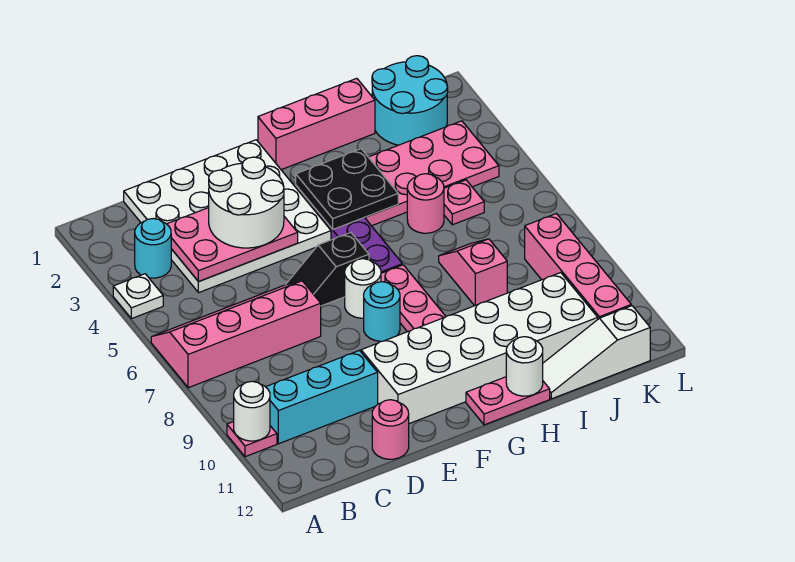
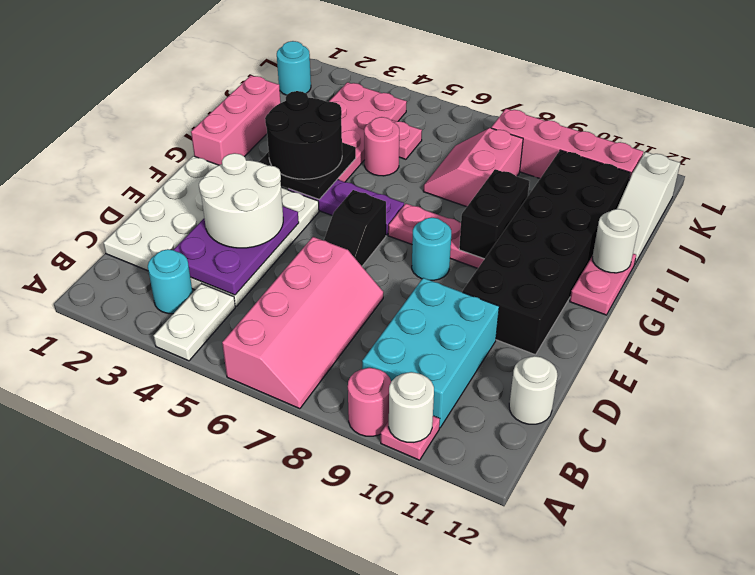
white 1x1 plate [113,274,163,319] -> white 1x2 plate [154,284,235,361]
pink 2x4 slope [151,281,321,388] -> pink 2x4 slope turned to [222,237,384,409]
cyan 1x3 brick [266,350,378,444] -> cyan 2x3 brick [362,278,499,428]
pink 2x3 plate [167,208,298,282] -> purple 2x3 plate [174,206,299,295]
pink 1x1 round brick [372,400,409,459] -> pink 1x1 round brick moved to [348,368,391,436]
white 2x6 brick [361,273,598,424] -> black 2x6 brick [462,150,630,355]
white 1x1 round brick [345,259,381,318] -> white 1x1 round brick moved to [509,356,557,424]
none -> black 2x2 round brick [265,91,342,179]
none -> black 1x2 brick [459,169,530,259]
pink 1x2 slope [439,239,507,306] -> pink 2x2 slope [423,128,523,207]
cyan 2x2 round brick [372,56,448,145] -> cyan 1x1 round brick [277,41,311,95]

